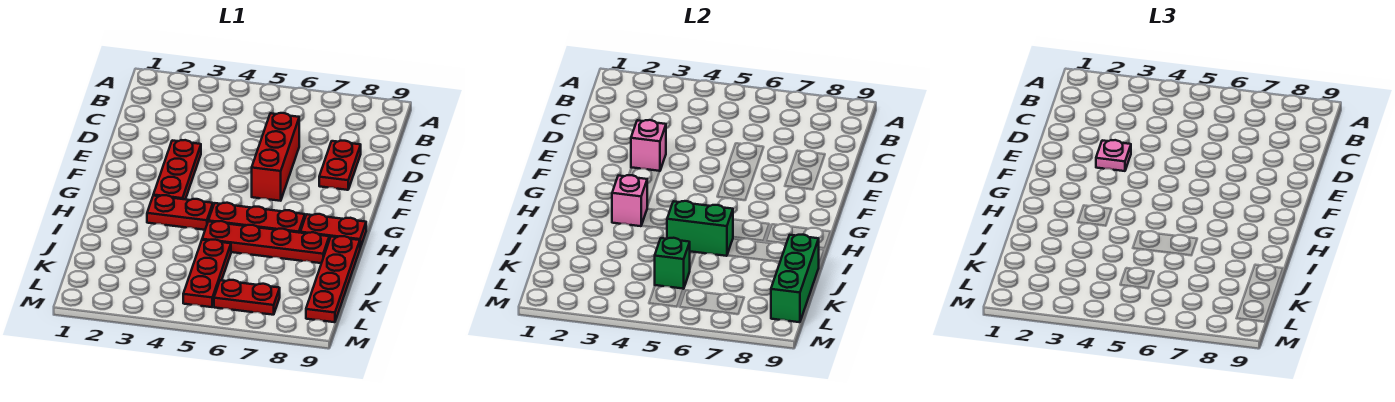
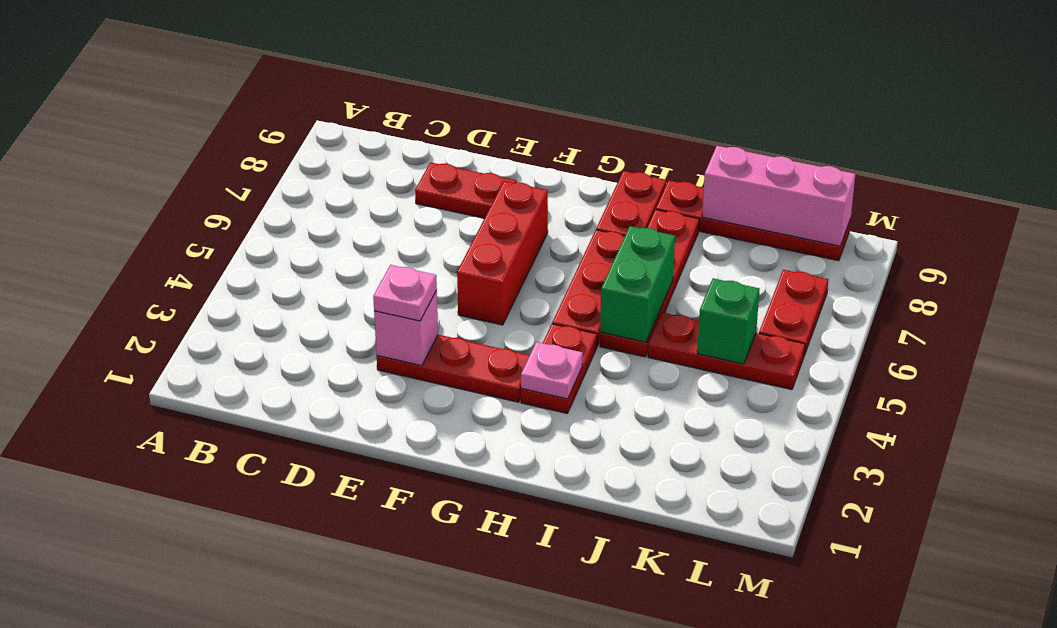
red 1x3 brick [252,113,299,201] -> red 1x3 brick turned to [457,181,548,325]
pink 1x1 brick [612,175,647,226] -> pink 1x1 plate [521,342,583,399]
green 1x3 brick [771,235,819,322] -> pink 1x3 brick [702,146,855,246]

